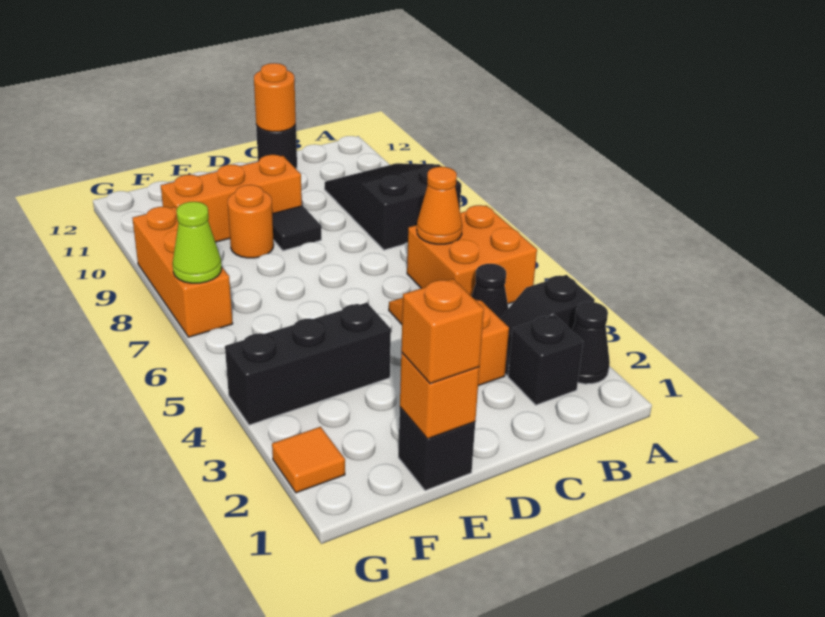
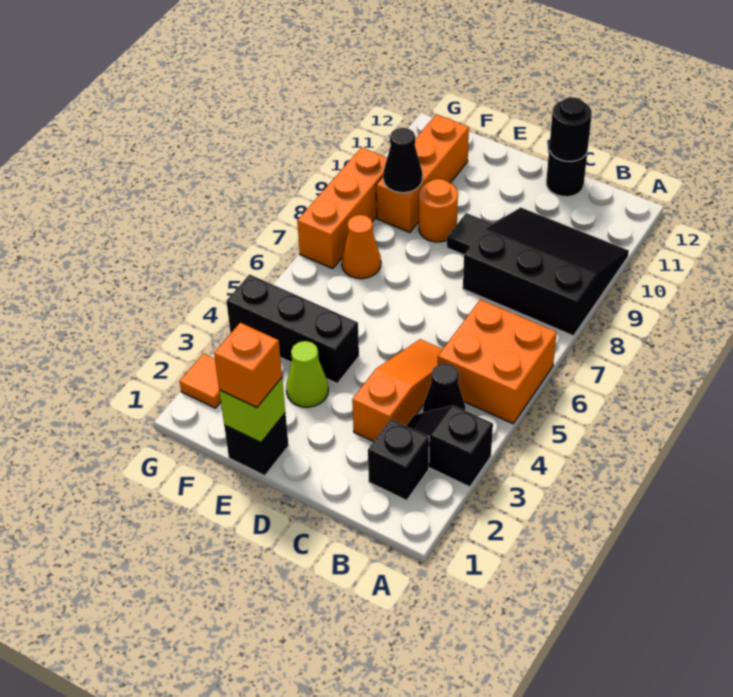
black 1x1 cone [572,302,610,384] -> black 1x1 cone moved to [383,128,422,193]
black 2x3 slope [325,163,461,250] -> black 3x3 slope [463,207,629,336]
orange 1x1 cone [417,167,462,244] -> orange 1x1 cone moved to [342,215,381,279]
orange 1x1 round brick [254,63,296,132] -> black 1x1 round brick [549,97,592,162]
orange 1x3 brick [161,155,302,242] -> orange 1x3 brick turned to [376,114,469,232]
orange 1x1 brick [400,353,479,439] -> lime 1x1 brick [219,378,285,443]
lime 1x1 cone [172,202,222,283] -> lime 1x1 cone moved to [286,341,328,407]

